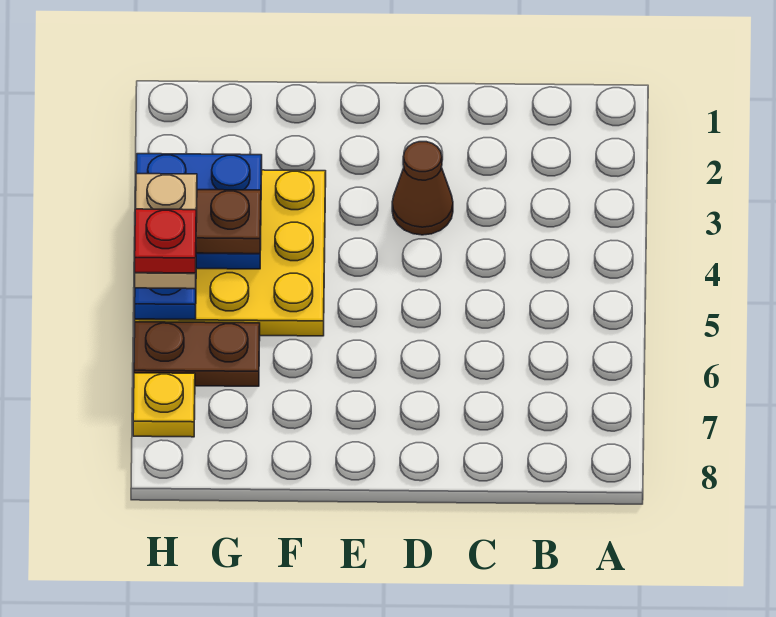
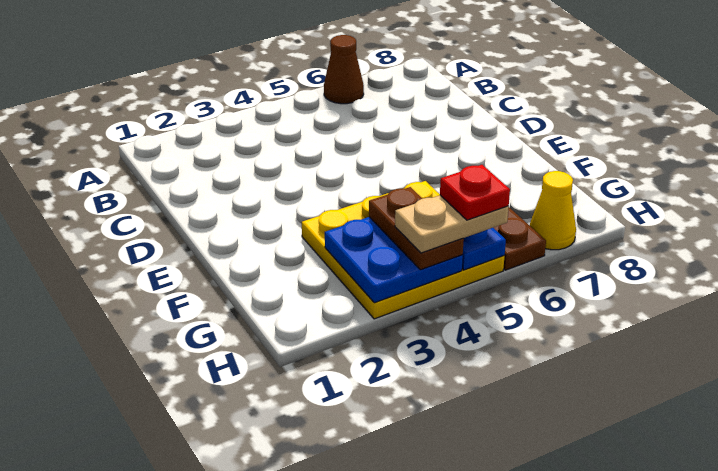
brown 1x1 cone [392,142,453,235] -> brown 1x1 cone moved to [324,35,364,104]
yellow 1x1 plate [133,373,195,437] -> yellow 1x1 cone [529,171,576,250]

